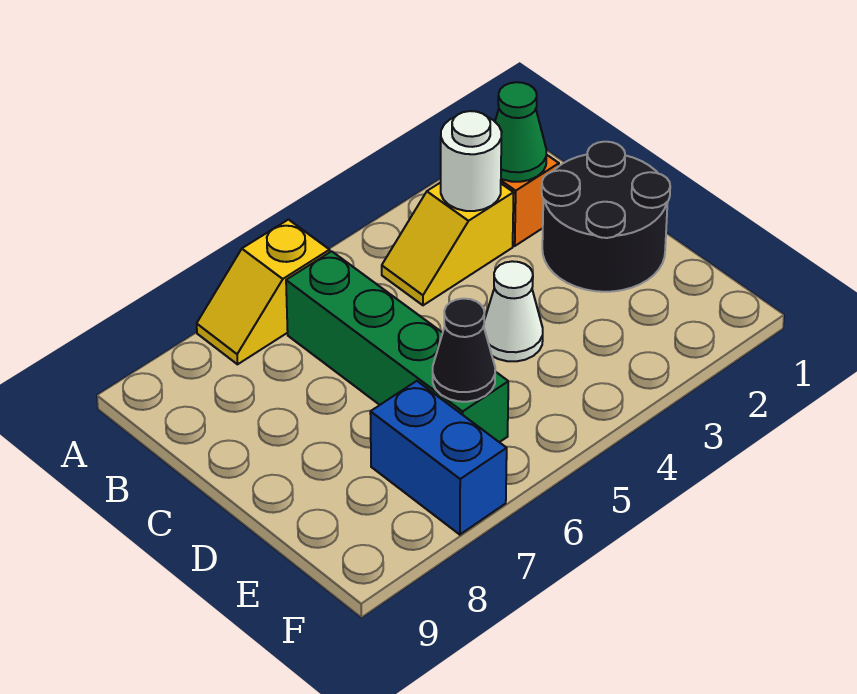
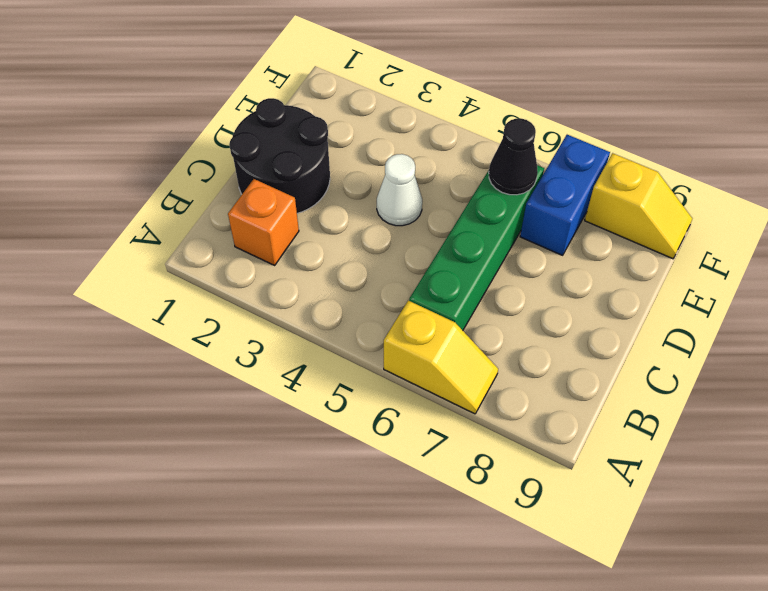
green 1x1 cone [495,82,546,182] -> none
yellow 1x2 slope [382,183,514,305] -> yellow 1x2 slope moved to [585,153,693,259]
white 1x1 round brick [441,111,502,211] -> none

